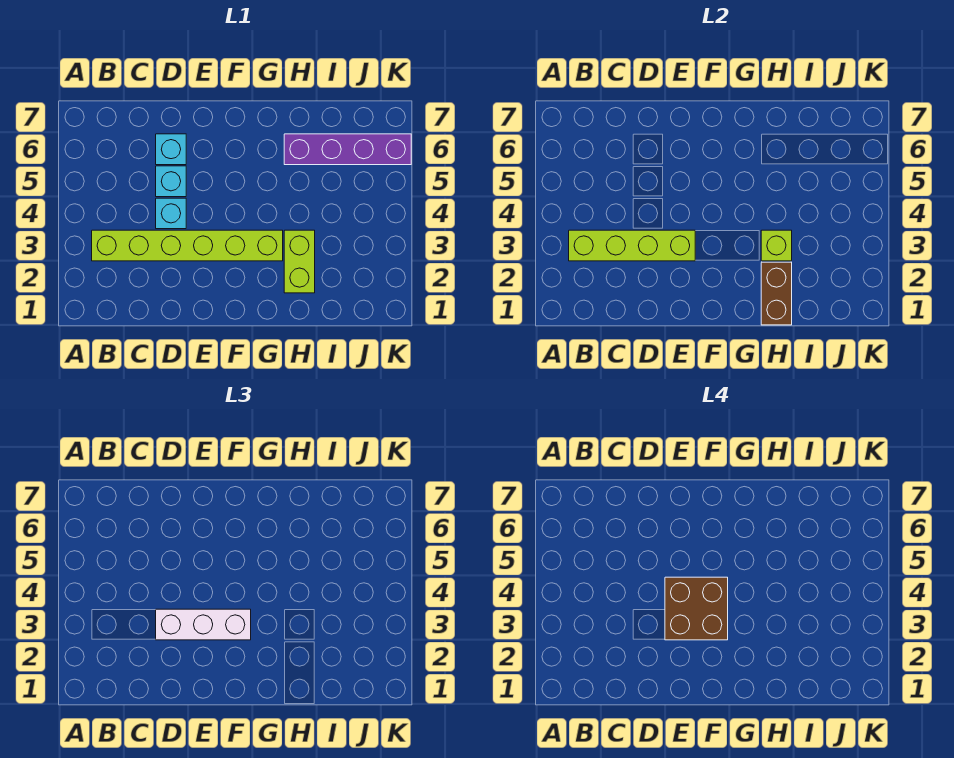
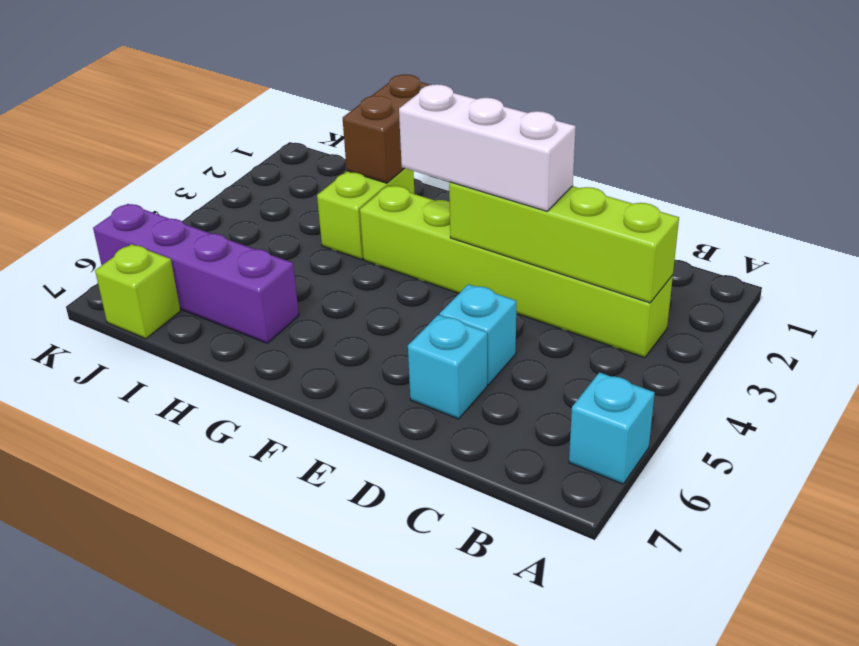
cyan 1x1 brick [156,198,186,229] -> cyan 1x1 brick moved to [569,372,655,484]
brown 2x2 brick [665,577,728,640] -> none
lime 1x1 brick [761,230,792,261] -> lime 1x1 brick moved to [95,244,180,339]

